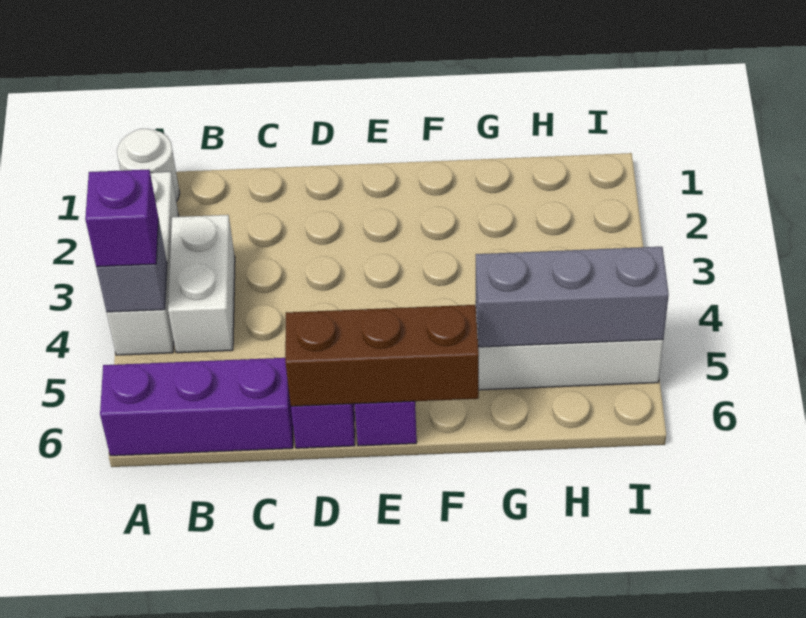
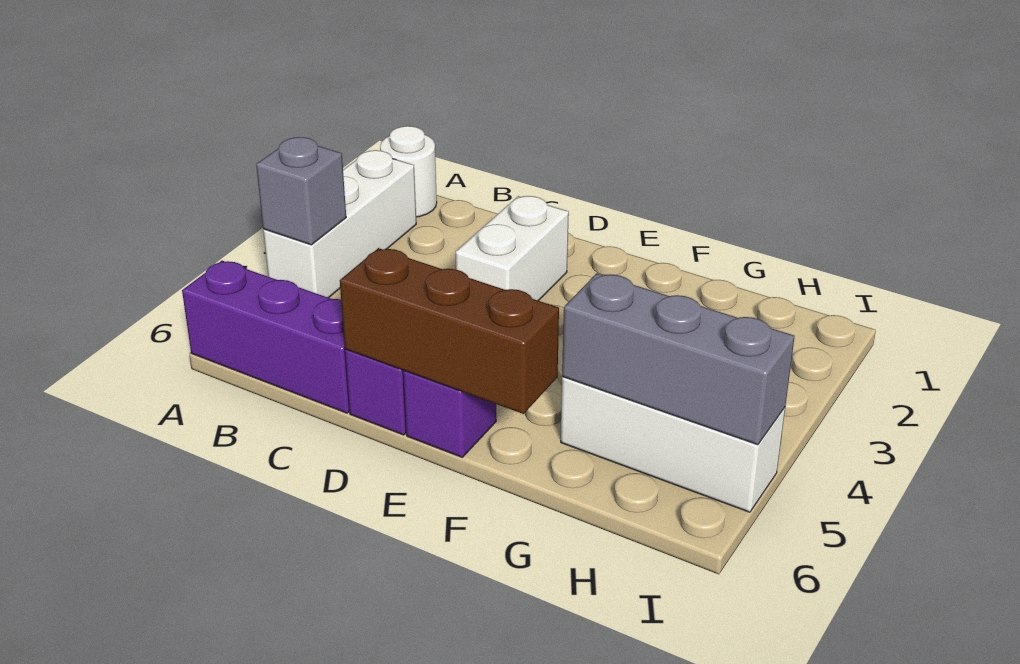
purple 1x1 brick [85,169,158,267] -> none
white 1x2 brick [168,215,235,353] -> white 1x2 brick moved to [456,196,569,301]

